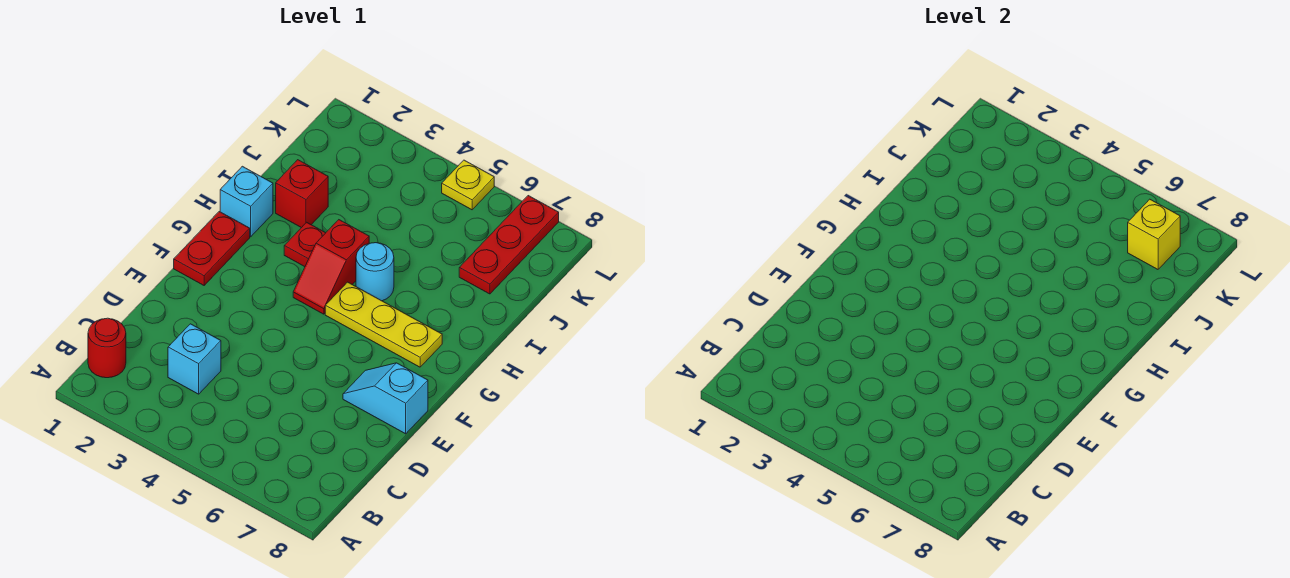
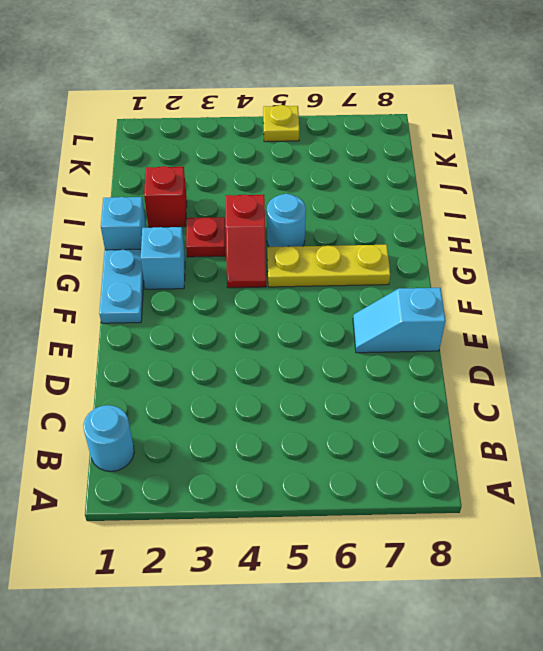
red 1x1 round brick [88,318,126,378] -> cyan 1x1 round brick [83,405,134,471]
cyan 1x1 brick [168,324,221,394] -> cyan 1x1 brick moved to [141,227,185,289]
red 1x2 plate [174,212,250,285] -> cyan 1x2 plate [99,249,144,323]
red 1x3 plate [459,196,559,294] -> none
yellow 1x1 brick [1128,199,1180,269] -> none

